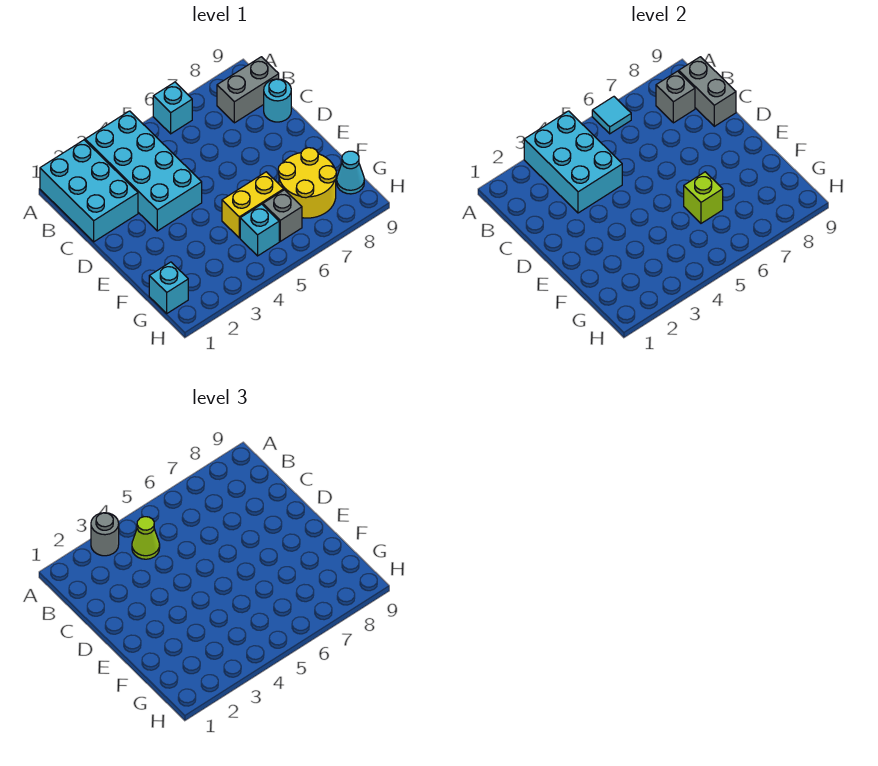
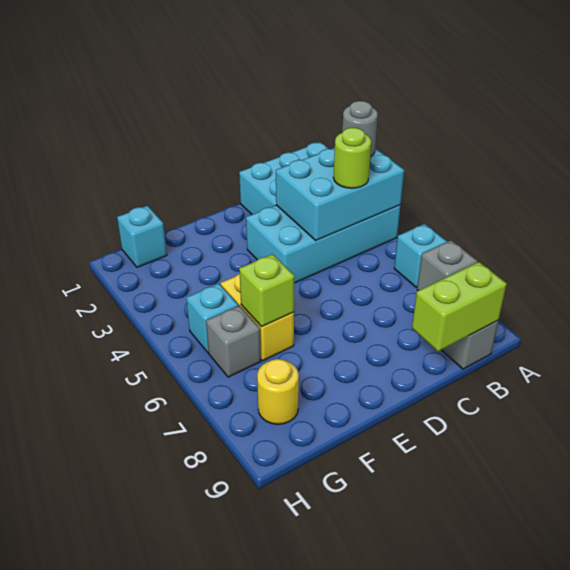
cyan 1x1 tile [592,97,631,134] -> none
lime 1x1 cone [132,517,160,559] -> lime 1x1 round brick [333,128,371,188]
grey 1x2 brick [679,57,736,126] -> lime 1x2 brick [412,262,507,351]
cyan 1x1 round brick [264,79,291,122] -> none
yellow 2x2 round brick [278,148,336,218] -> yellow 1x1 round brick [257,359,299,424]
cyan 1x1 cone [337,151,364,194] -> none

